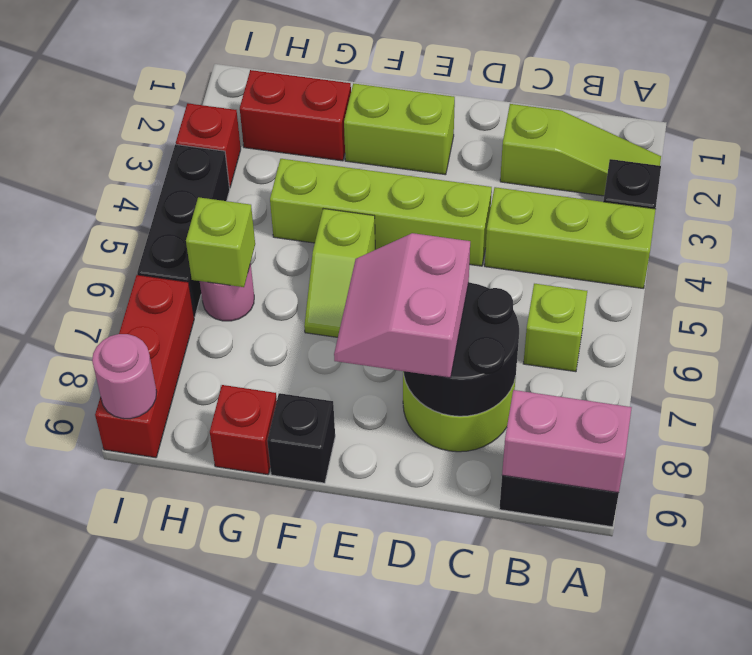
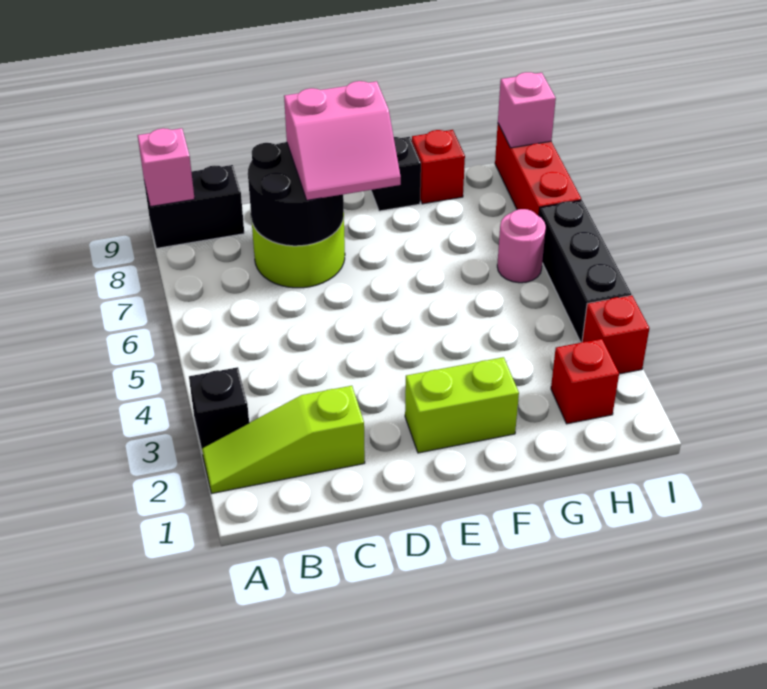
lime 1x3 brick [485,187,656,288] -> none
pink 1x2 brick [502,390,632,493] -> pink 1x1 brick [138,128,195,207]
lime 1x1 brick [523,284,587,372] -> none
lime 1x4 brick [270,159,492,266] -> none
pink 2x2 slope [334,233,470,378] -> pink 2x2 slope turned to [284,81,401,200]
lime 1x2 slope [304,209,375,337] -> none
red 1x2 brick [240,70,351,161] -> red 1x1 brick [551,339,619,424]
lime 1x1 brick [186,197,255,287] -> none
pink 1x1 round brick [92,334,157,419] -> pink 1x1 brick [498,72,556,148]

